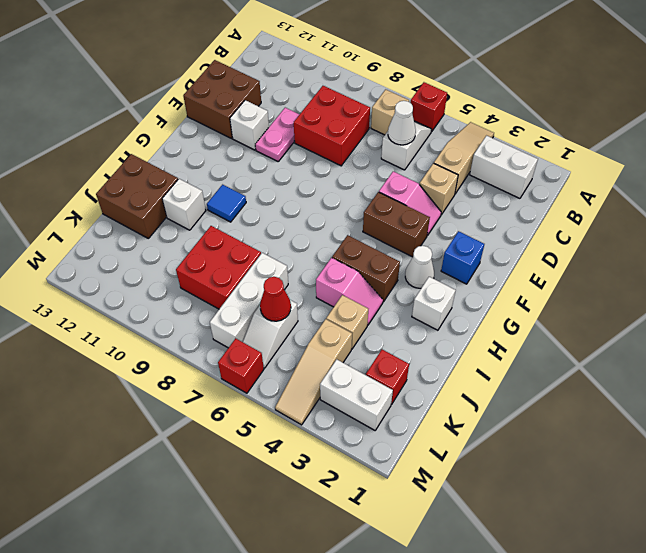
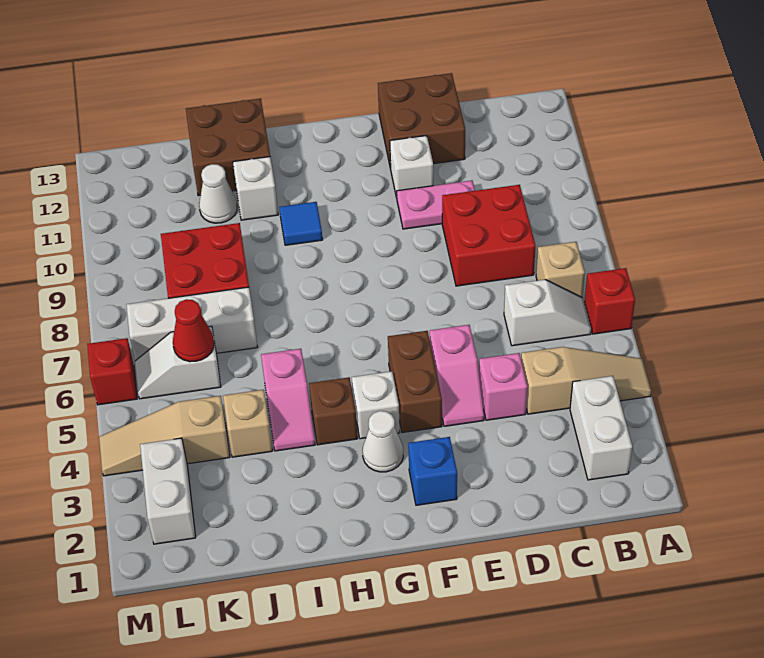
white 1x1 cone [388,101,416,145] -> white 1x1 cone moved to [199,164,237,223]
tan 1x1 brick [419,163,458,215] -> pink 1x1 brick [479,353,528,420]
white 1x1 brick [412,277,456,330] -> white 1x1 brick moved to [352,371,400,439]
brown 1x2 brick [332,235,400,302] -> brown 1x1 brick [309,377,358,445]
red 1x1 brick [366,350,409,404] -> none

